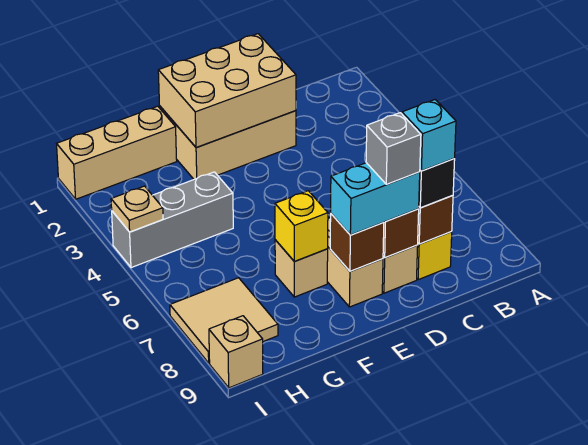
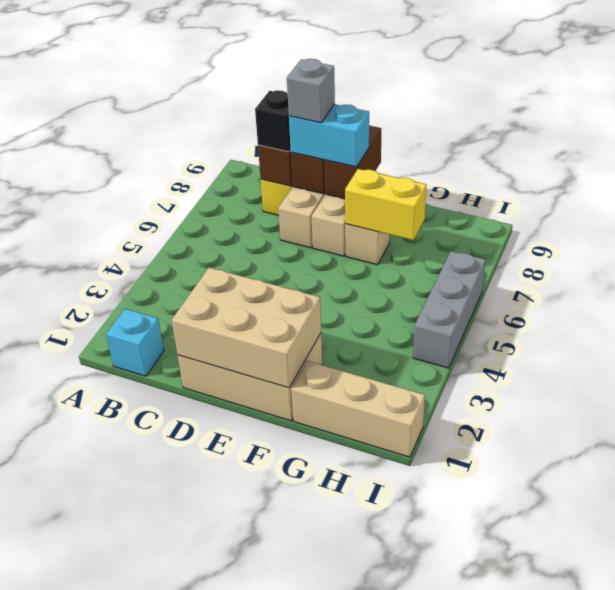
cyan 1x1 brick [402,100,456,171] -> cyan 1x1 brick moved to [106,309,164,376]
brown 1x1 brick [330,214,384,271] -> brown 1x2 brick [324,126,381,199]
yellow 1x1 brick [275,191,328,262] -> yellow 1x2 brick [345,169,427,240]
grey 1x3 brick [112,172,233,268] -> grey 1x3 brick turned to [413,251,486,368]
tan 2x2 tile [170,278,278,363] -> none
tan 1x1 plate [111,186,163,232] -> none
tan 1x1 brick [209,316,263,388] -> none

